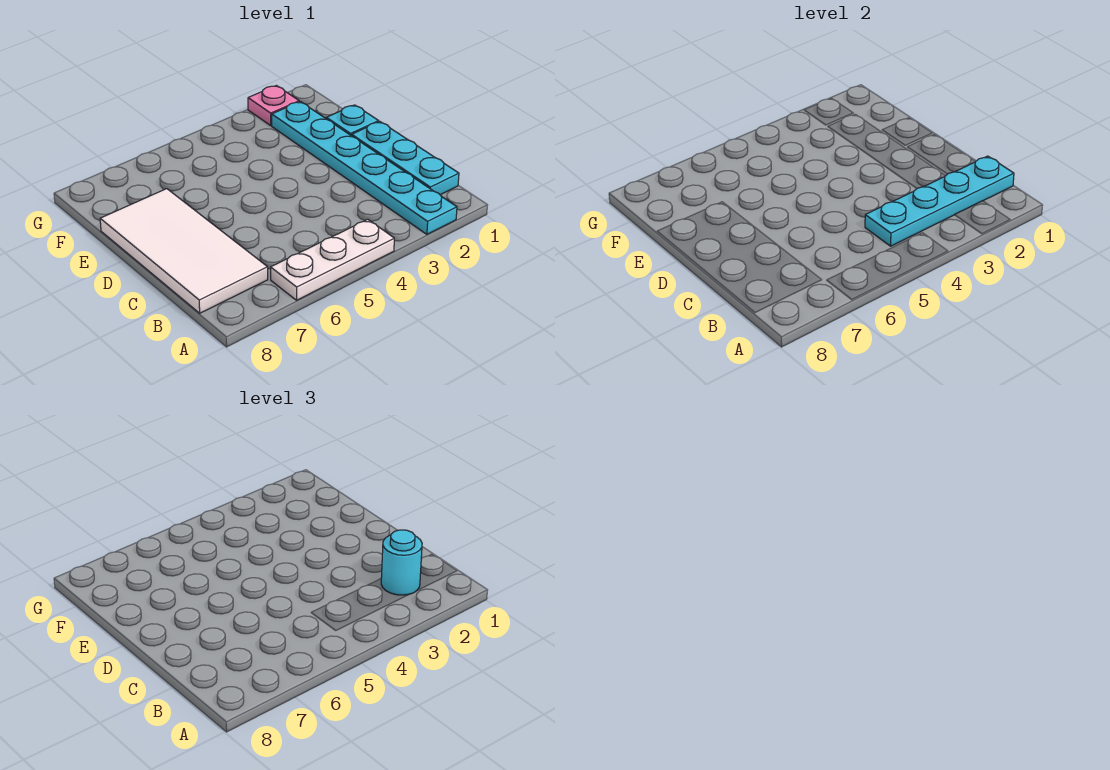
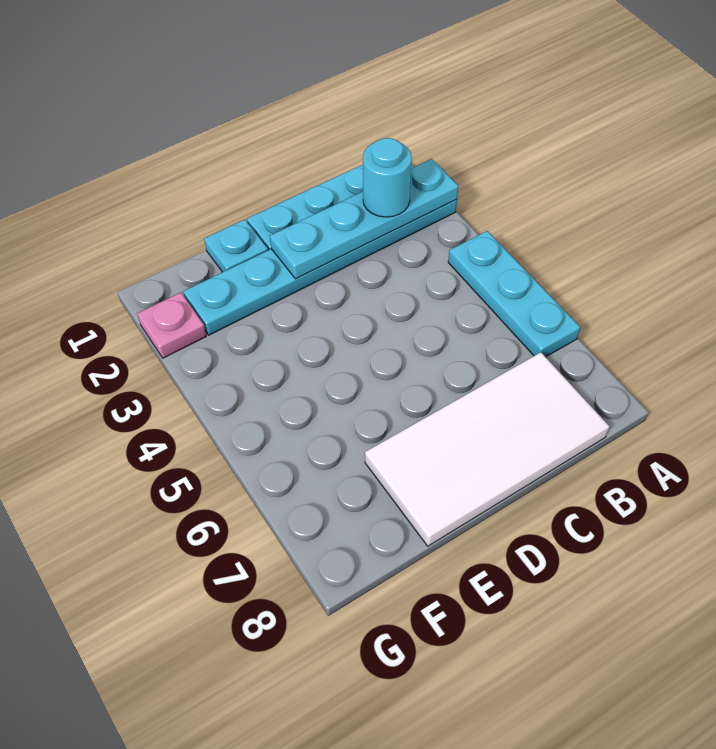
white 1x3 plate [271,219,394,300] -> cyan 1x3 plate [448,231,580,357]
cyan 1x4 plate [865,156,1014,246] -> cyan 1x4 plate turned to [270,159,458,279]

